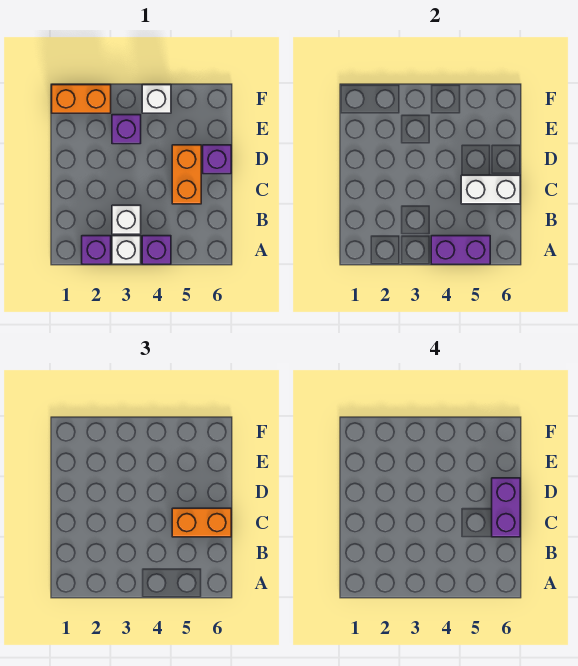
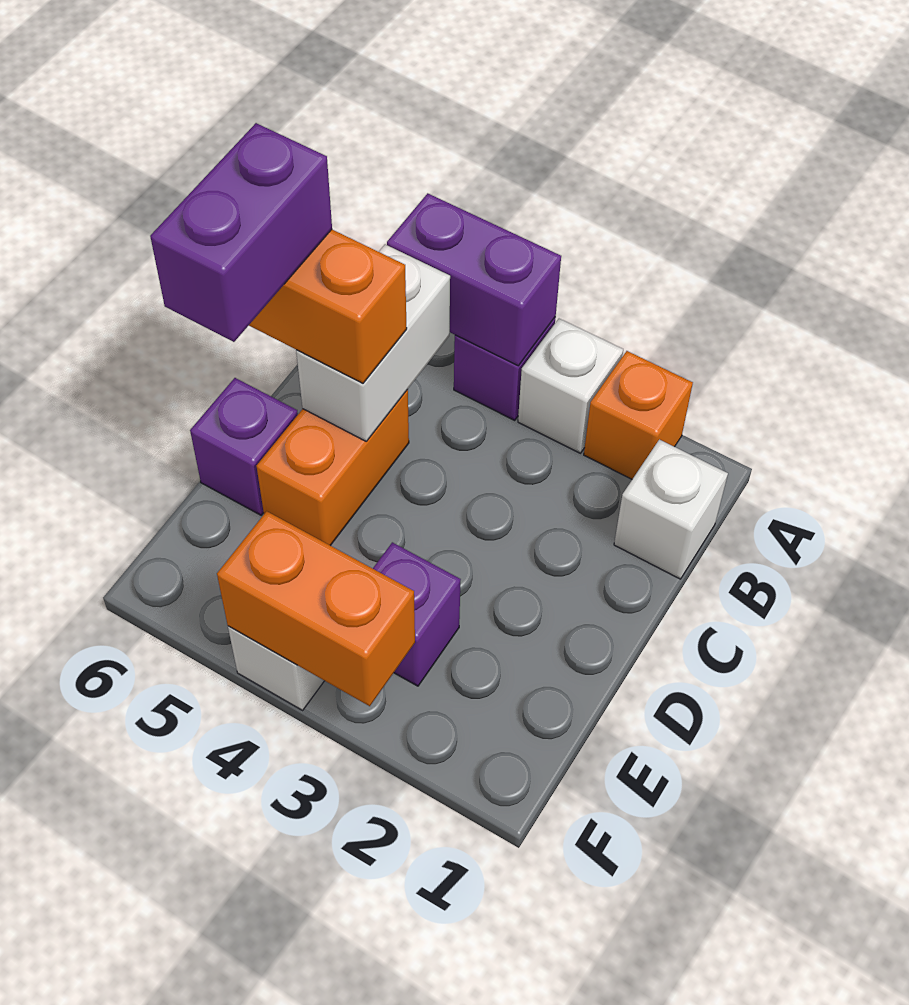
purple 1x1 brick [82,236,111,264] -> orange 1x1 brick [584,351,693,479]
white 1x1 brick [112,205,141,234] -> white 1x1 brick moved to [614,439,728,579]
white 1x2 brick [461,175,520,204] -> white 1x2 brick turned to [296,244,450,442]
orange 1x2 brick [52,85,111,113] -> orange 1x2 brick moved to [217,511,415,706]

